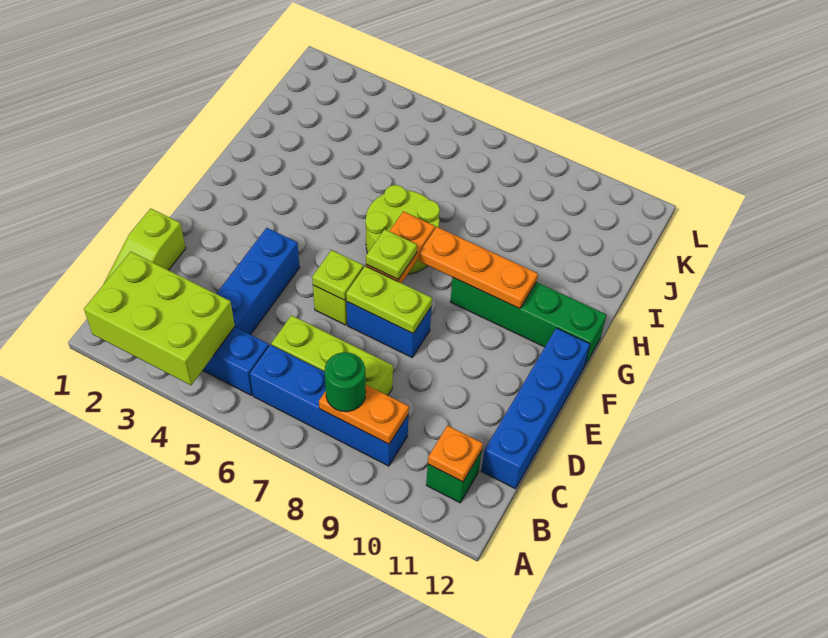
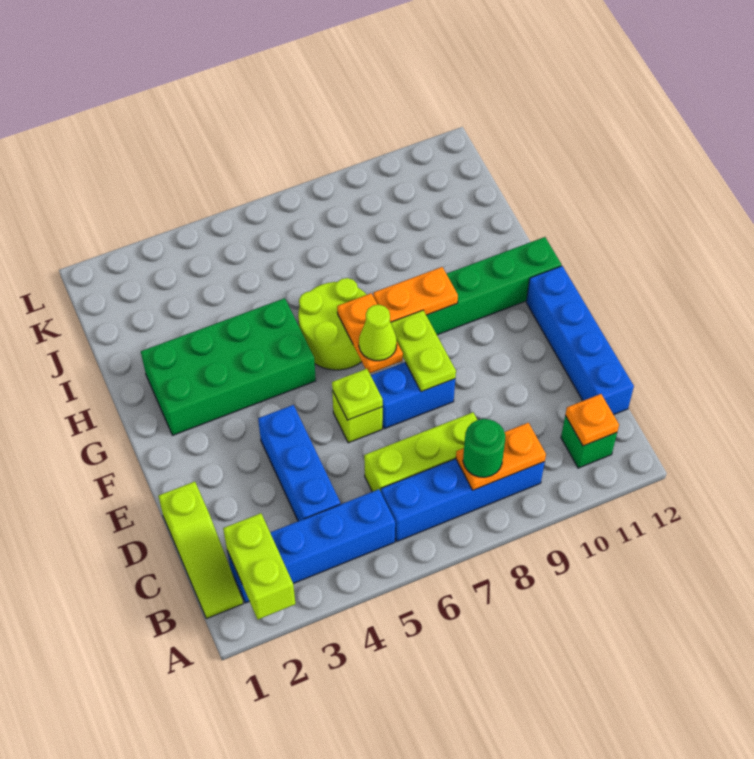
lime 2x3 brick [84,252,235,385] -> lime 1x2 brick [223,513,295,619]
lime 1x2 plate [346,266,432,333] -> lime 1x2 plate turned to [391,310,456,392]
lime 1x1 plate [366,229,417,280] -> lime 1x1 cone [359,305,397,361]
none -> green 2x4 brick [141,298,316,435]
orange 1x3 plate [419,227,538,309] -> orange 1x2 plate [373,267,458,322]

